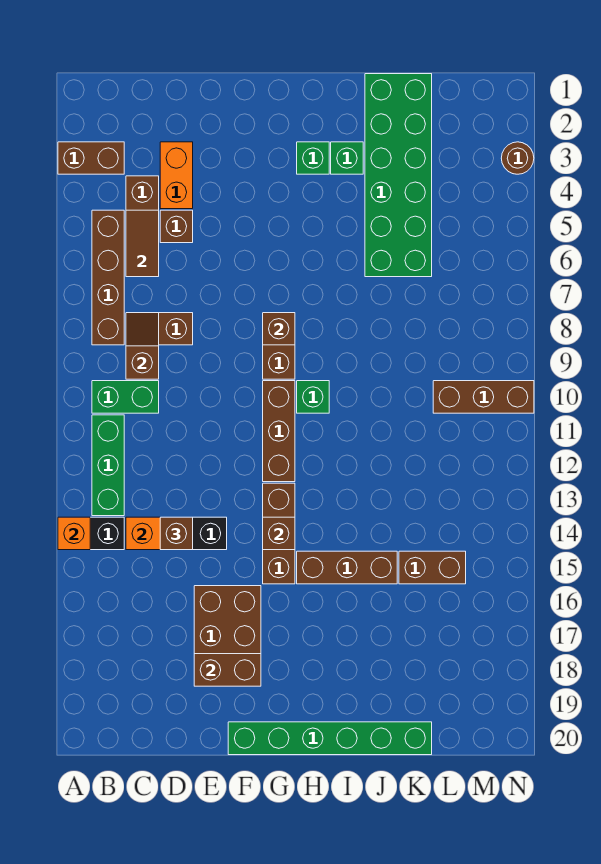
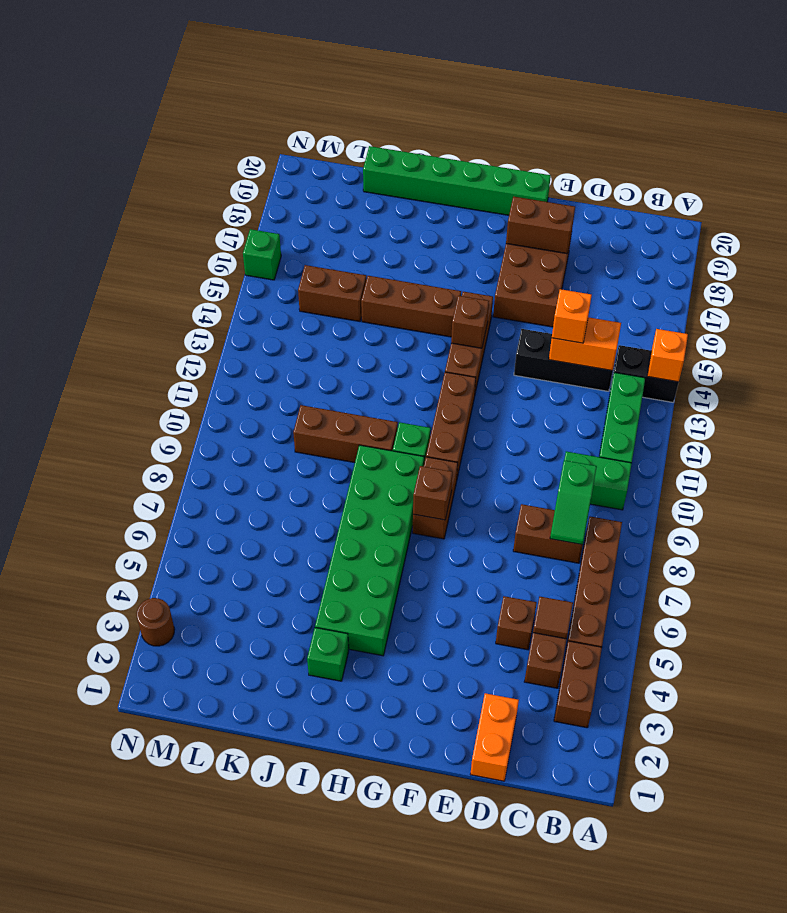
brown 1x2 brick [58,142,124,174] -> brown 1x2 brick turned to [554,641,602,728]
brown 1x2 tile [126,210,159,277] -> brown 1x1 tile [533,597,573,639]
brown 1x2 slope [126,313,159,379] -> green 1x2 slope [550,460,597,545]
orange 1x2 brick [160,142,193,209] -> orange 1x2 brick moved to [470,693,519,781]
brown 1x1 brick [160,517,193,550] -> orange 1x1 brick [552,289,592,343]
green 1x1 brick [297,142,329,174] -> green 1x1 brick moved to [243,229,281,280]
green 2x6 brick [365,74,432,277] -> green 2x6 brick moved to [315,445,424,656]
brown 1x3 brick [433,381,534,413] -> brown 1x3 brick moved to [293,405,398,463]

